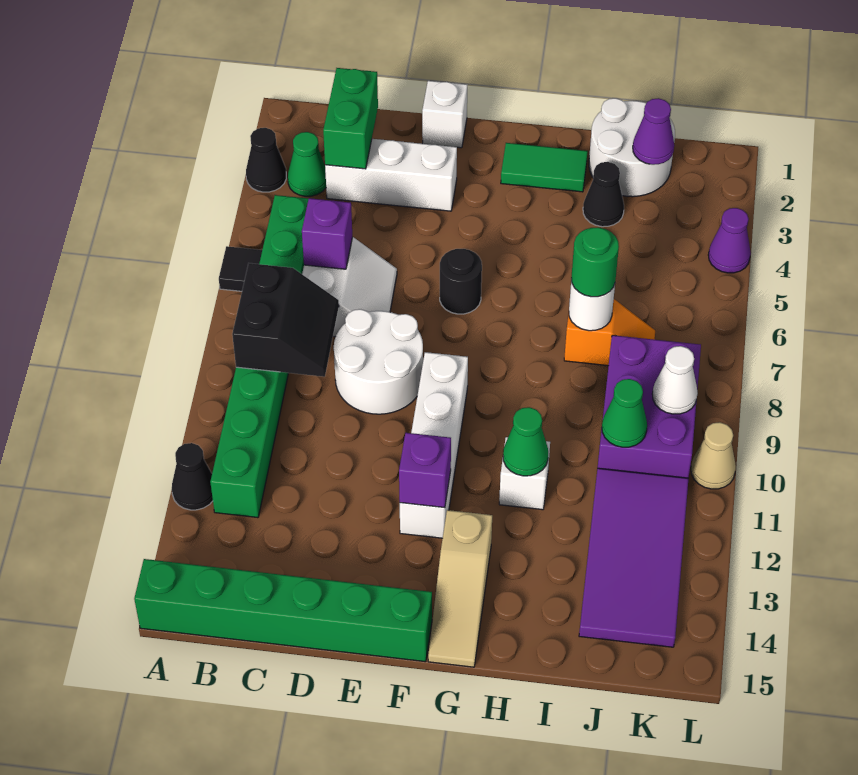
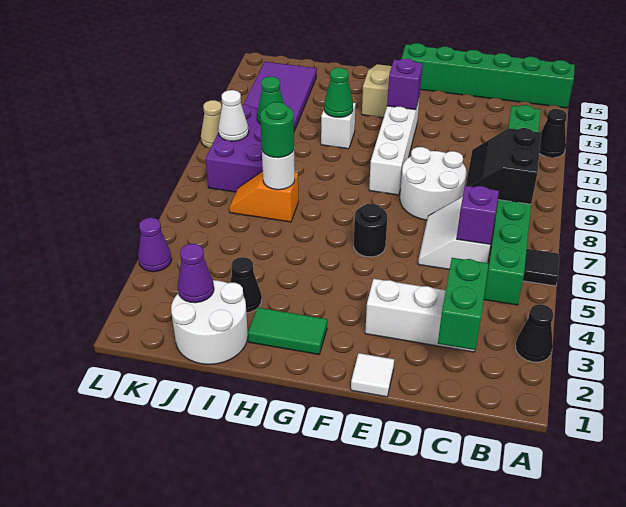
green 1x1 cone [288,132,326,196] -> none
white 1x1 brick [422,81,467,148] -> white 1x1 tile [351,353,394,397]

